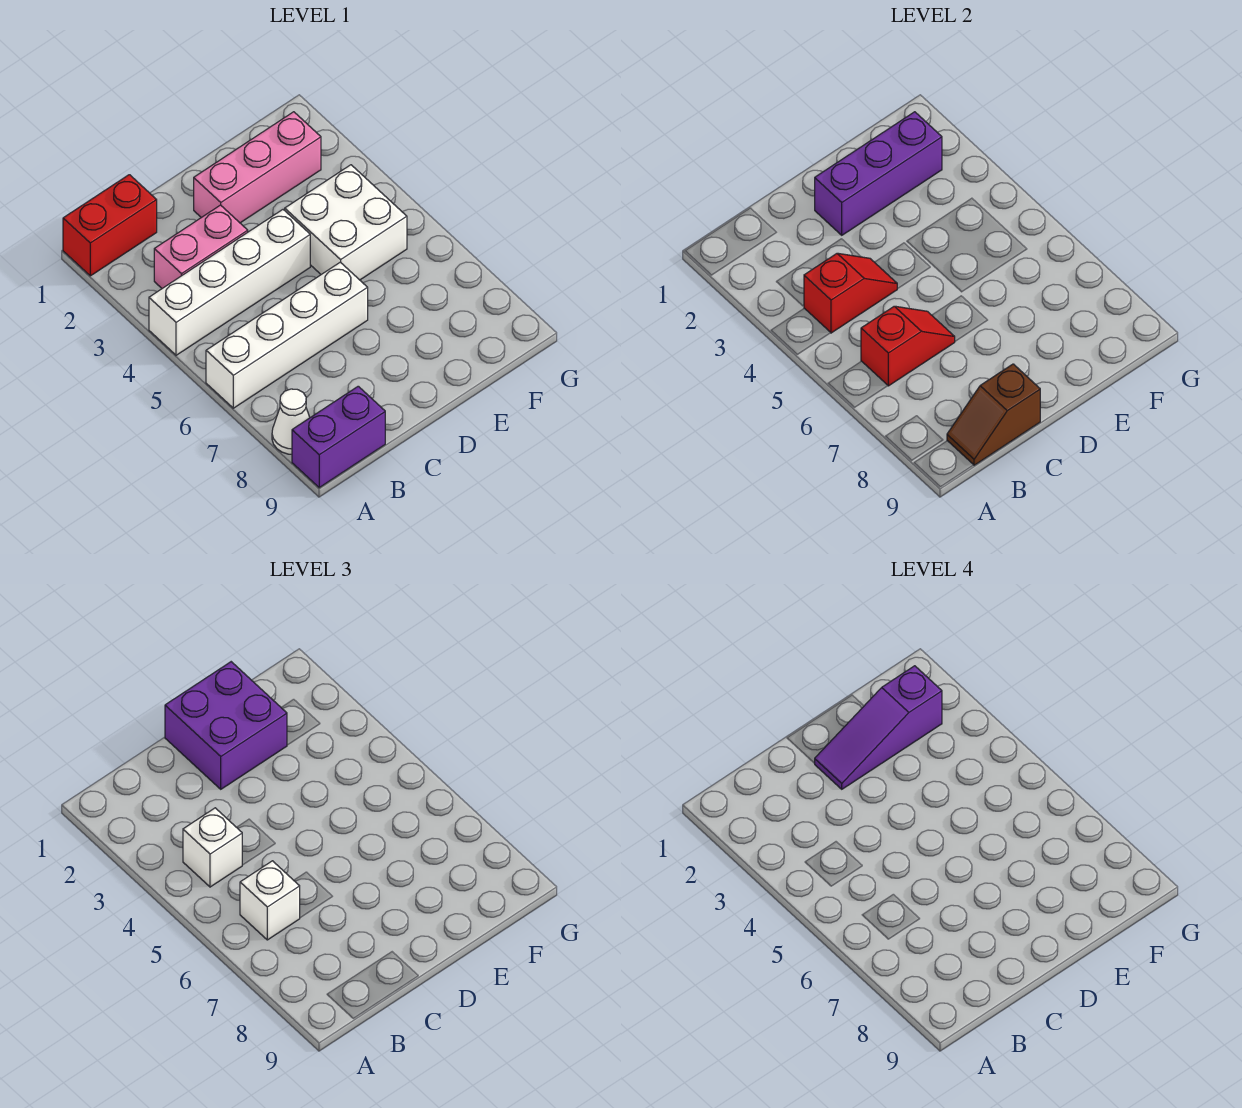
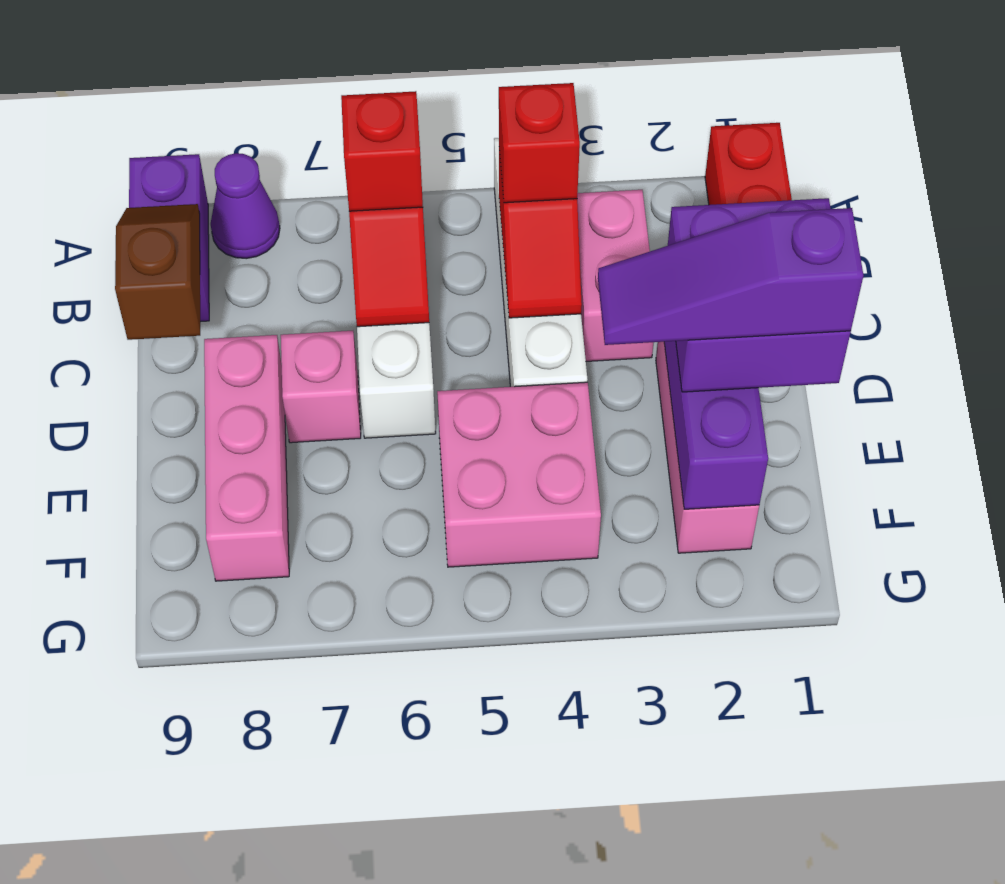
white 1x1 cone [272,389,310,454] -> purple 1x1 cone [211,153,280,259]
white 1x1 brick [183,808,242,887] -> red 1x1 brick [499,83,580,203]
white 1x1 brick [240,861,300,940] -> red 1x1 brick [341,91,423,211]
purple 1x3 slope [814,666,942,789] -> purple 1x3 slope turned to [598,208,863,345]
none -> pink 1x1 brick [281,331,361,443]
none -> pink 1x3 brick [204,335,289,581]
white 2x2 brick [285,165,407,280] -> pink 2x2 brick [437,382,601,567]

